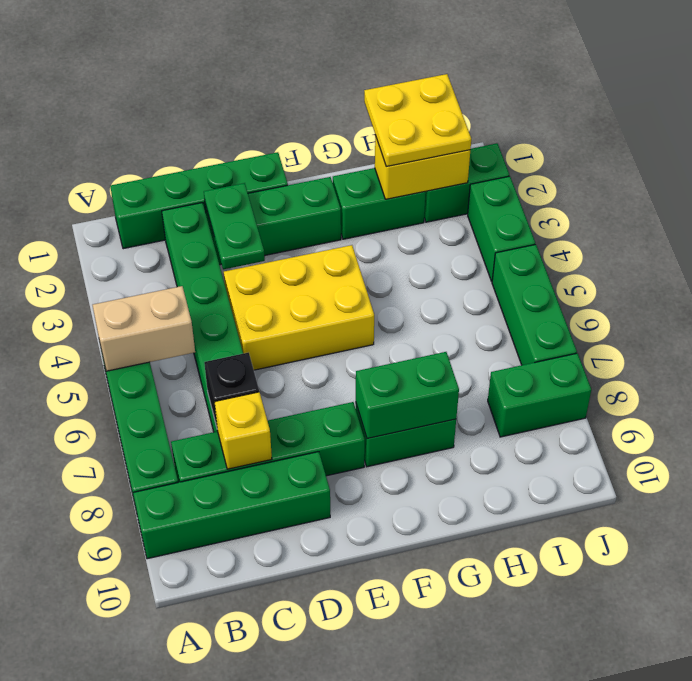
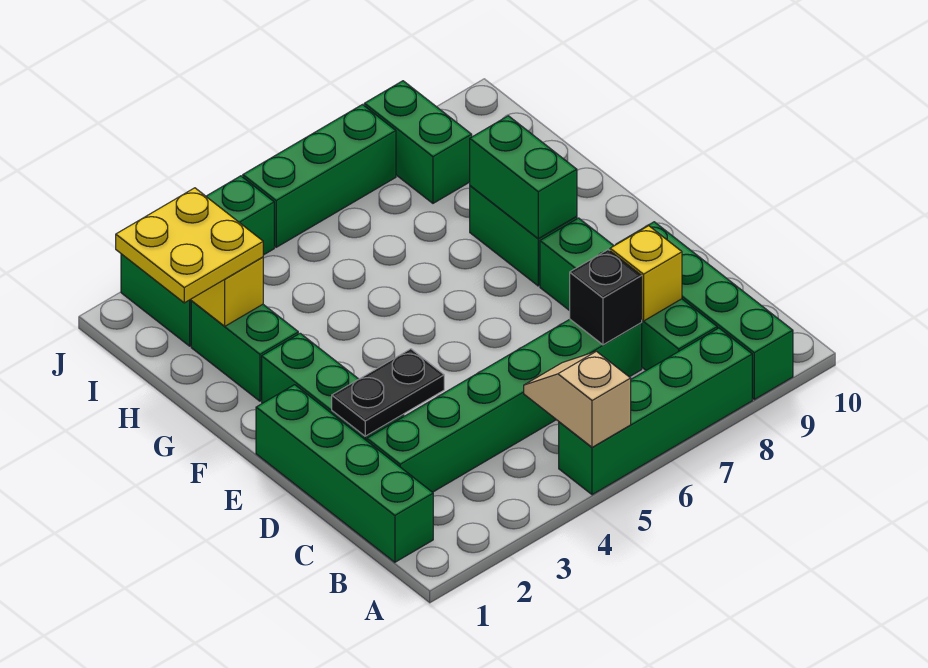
tan 1x2 brick [93,286,195,371] -> tan 1x2 slope [524,351,631,447]
green 1x2 plate [204,183,265,269] -> black 1x2 plate [332,349,444,436]
yellow 2x3 brick [224,245,374,370] -> none

